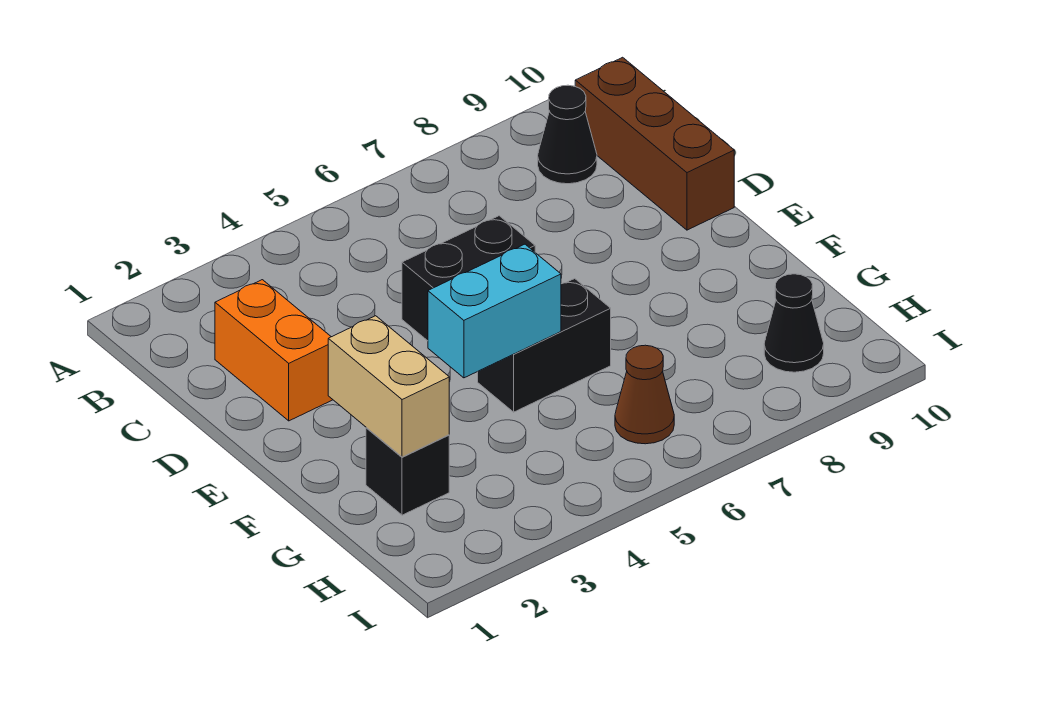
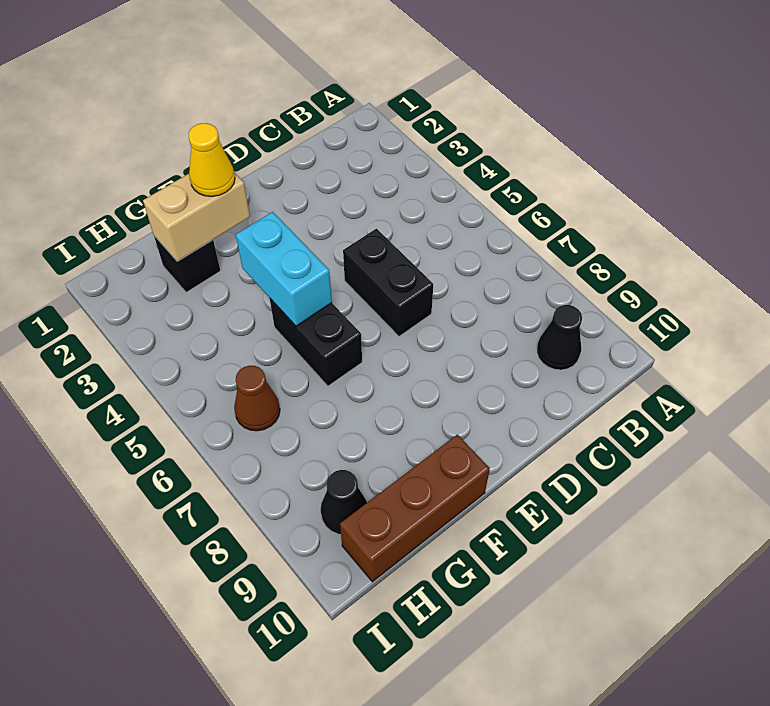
brown 1x3 brick [575,57,734,230] -> brown 1x3 brick moved to [340,435,490,582]
orange 1x2 brick [215,280,333,421] -> none
none -> yellow 1x1 cone [189,123,235,196]

